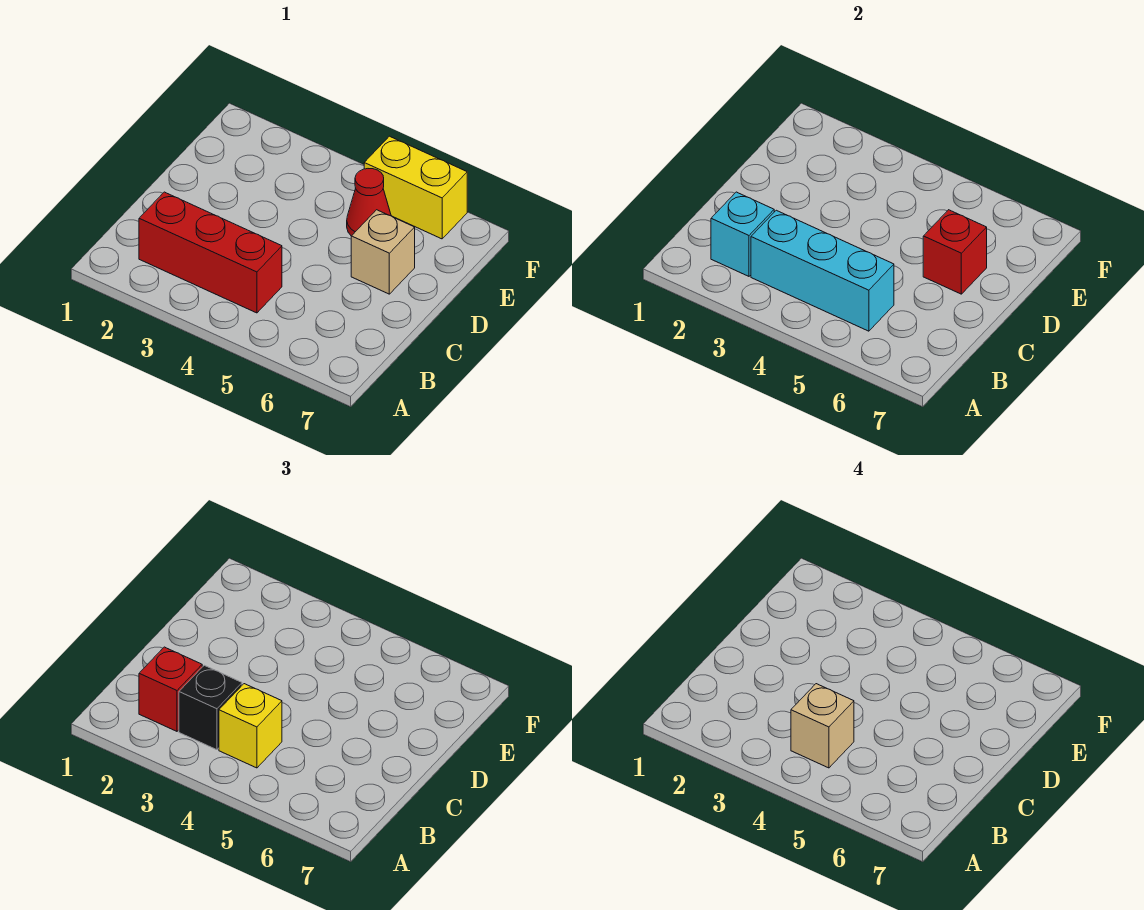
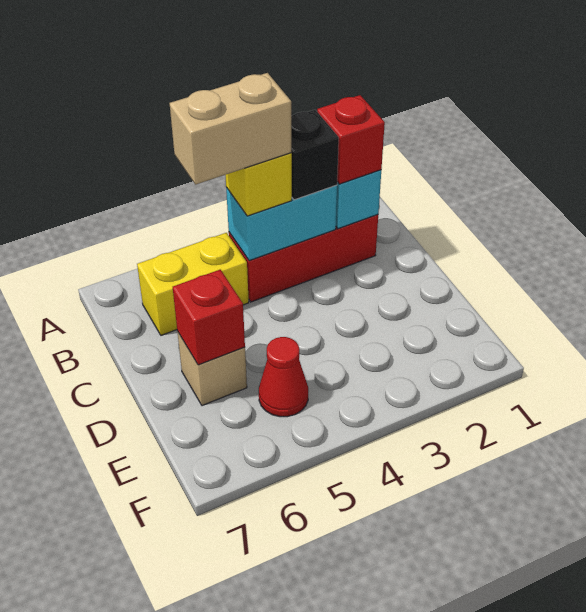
cyan 1x3 brick [751,210,894,331] -> cyan 1x2 brick [226,185,337,261]
tan 1x1 brick [791,684,854,768] -> tan 1x2 brick [170,73,291,185]
yellow 1x2 brick [364,136,467,239] -> yellow 1x2 brick moved to [137,233,249,335]

